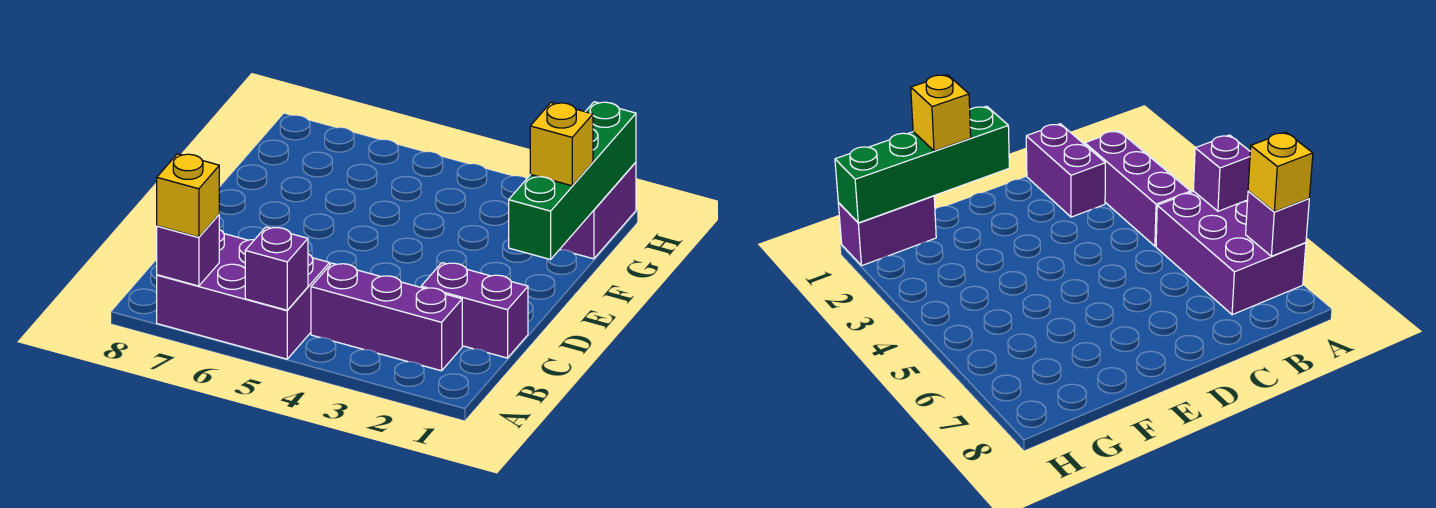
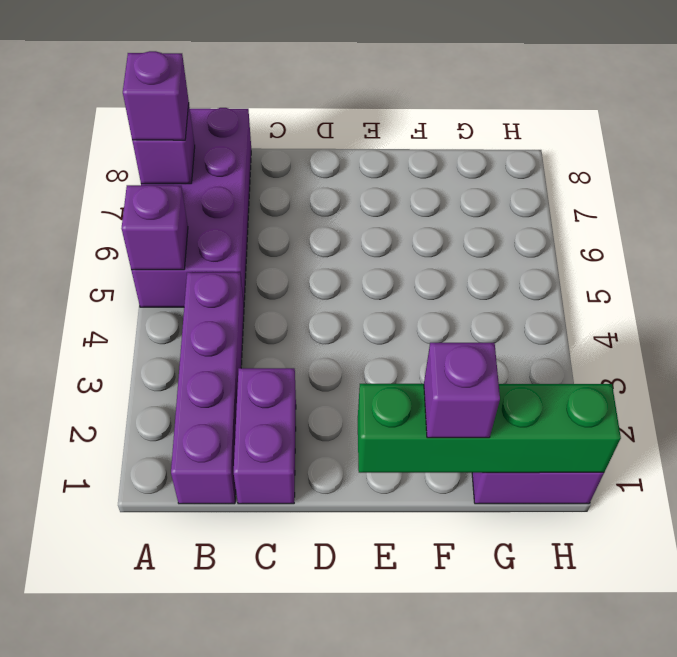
purple 2x3 brick [157,230,330,359] -> purple 2x4 brick [131,108,251,307]
yellow 1x1 brick [157,154,219,237] -> purple 1x1 brick [123,51,189,140]
purple 1x3 brick [311,263,462,371] -> purple 1x4 brick [171,272,244,504]
yellow 1x1 brick [530,103,593,186] -> purple 1x1 brick [424,343,500,438]

